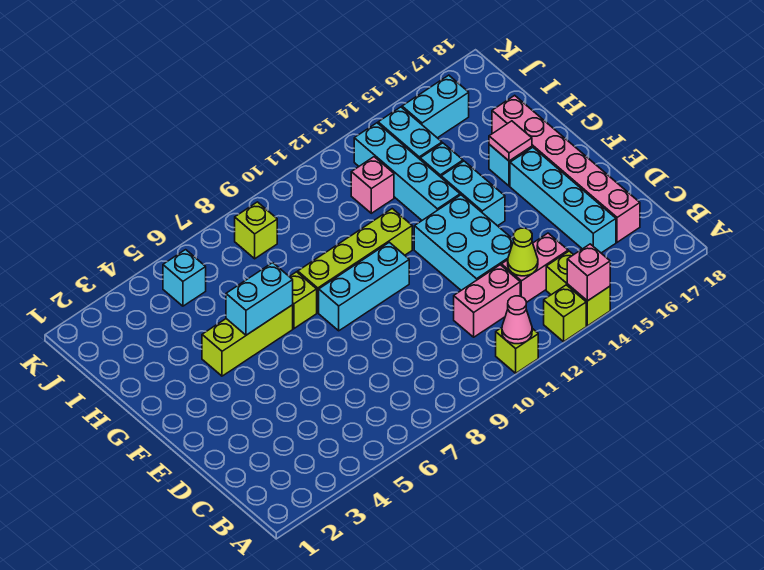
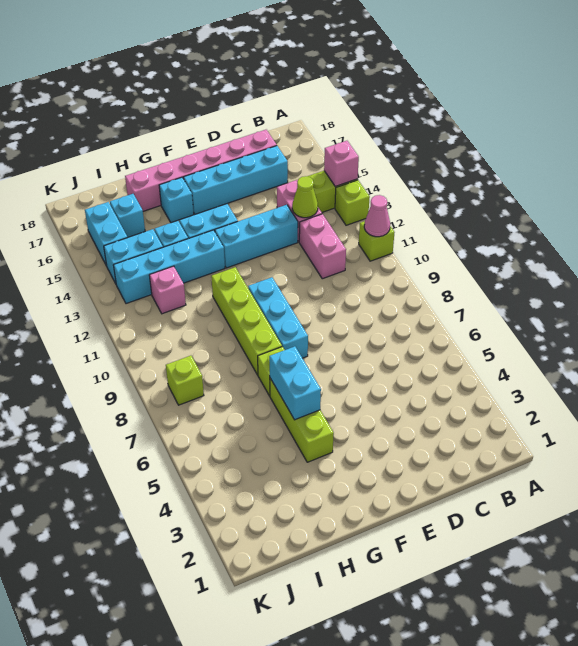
cyan 2x3 brick [414,195,513,290] -> cyan 1x3 brick [215,205,298,268]
pink 1x1 tile [489,121,532,161] -> none
cyan 1x1 brick [163,250,206,306] -> cyan 1x1 brick moved to [110,194,145,237]

